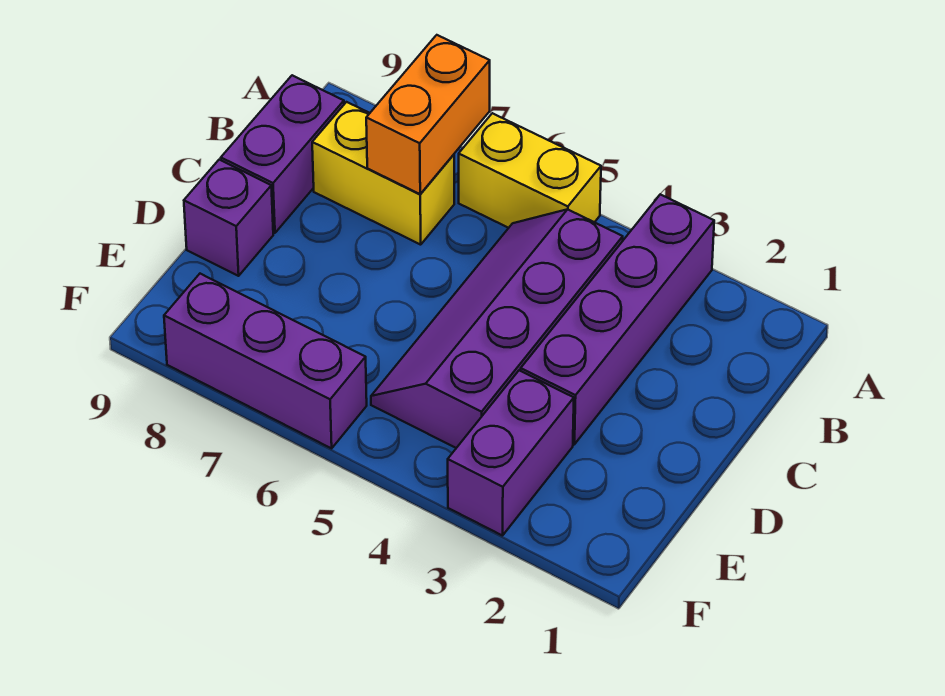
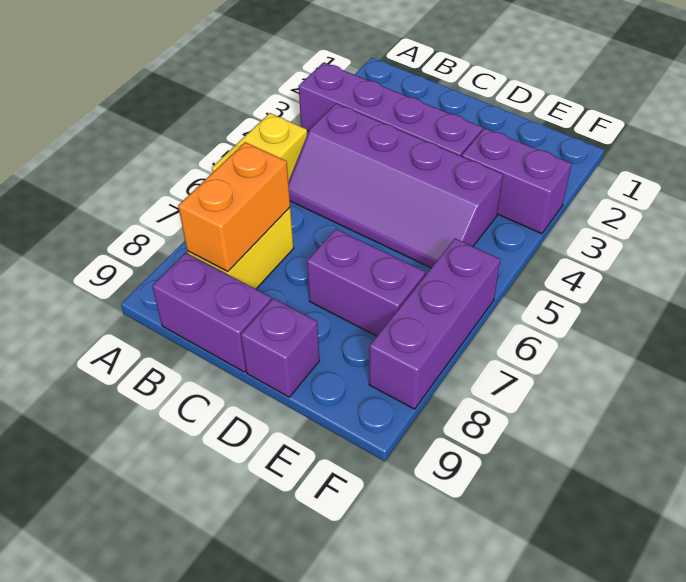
orange 1x2 brick [366,35,490,194] -> orange 1x2 brick turned to [178,142,290,272]
none -> purple 1x2 brick [307,229,425,336]

